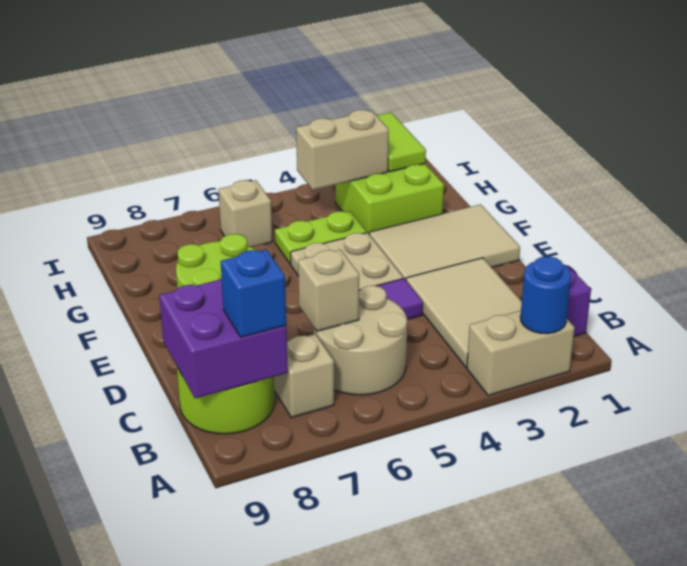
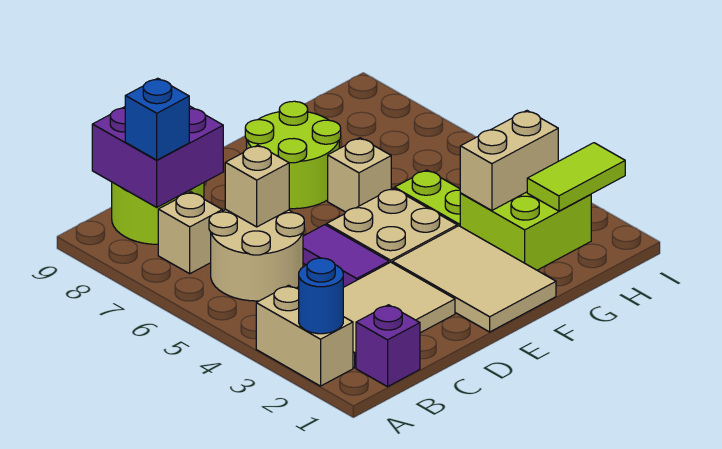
tan 1x2 brick [296,110,389,190] -> tan 1x2 brick turned to [460,111,558,211]
tan 1x1 brick [218,180,272,247] -> tan 1x1 brick moved to [328,138,391,212]

